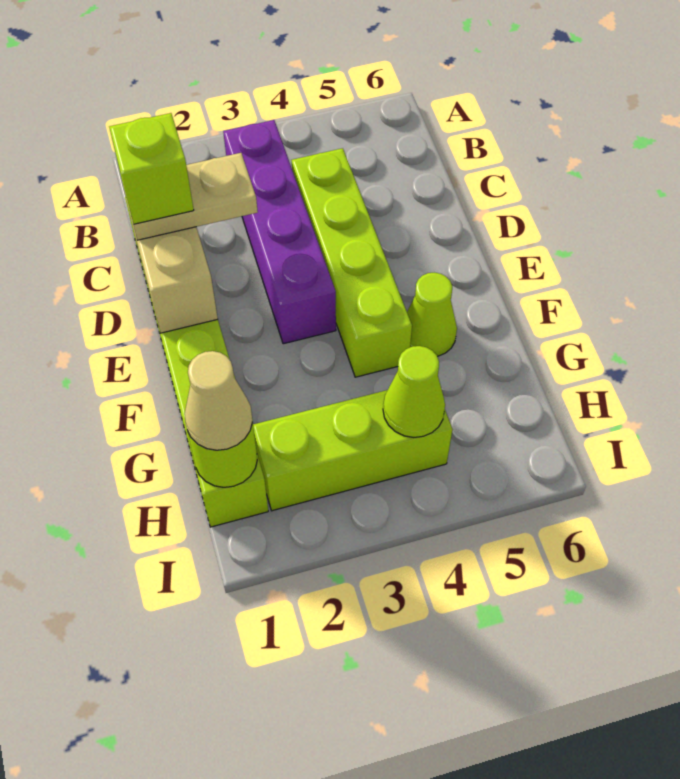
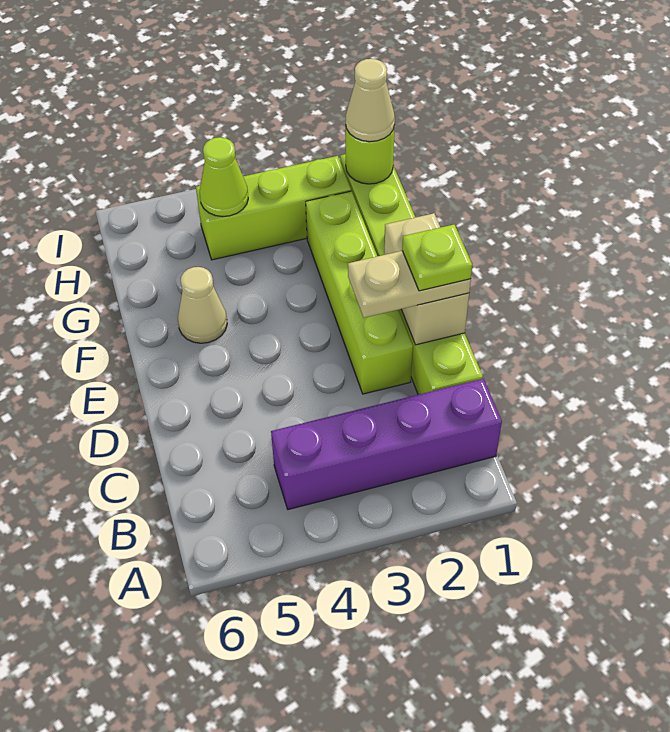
purple 1x4 brick [223,120,336,344] -> purple 1x4 brick turned to [271,379,502,510]
lime 1x4 brick [291,148,412,377] -> lime 1x4 brick moved to [306,191,413,394]
lime 1x1 brick [109,113,194,224] -> lime 1x1 plate [402,225,472,291]
lime 1x1 cone [407,273,457,356] -> tan 1x1 cone [178,267,227,343]

